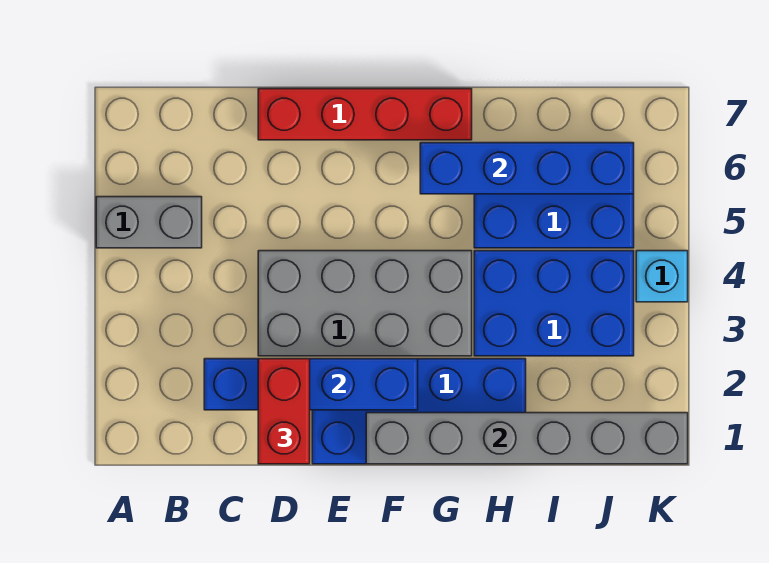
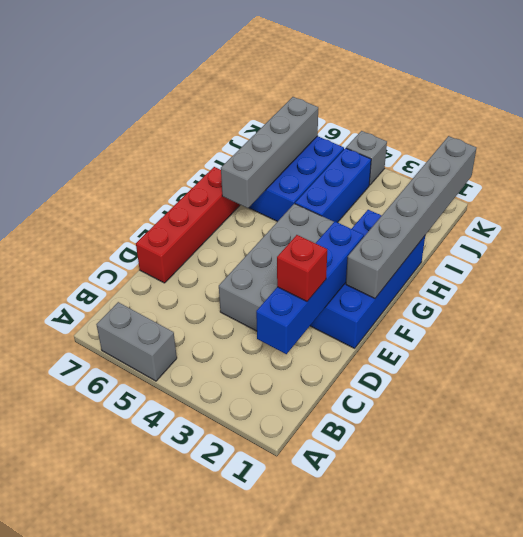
grey 1x2 brick [96,197,202,248] -> grey 1x2 brick turned to [96,302,177,381]
red 1x2 brick [258,359,310,464] -> red 1x1 brick [277,235,327,301]
blue 1x4 brick [420,143,634,194] -> grey 1x4 brick [221,97,318,208]
blue 2x3 brick [474,251,634,356] -> blue 1x3 brick [295,148,371,223]
cyan 1x1 brick [636,251,688,302] -> grey 1x1 brick [346,131,387,185]

